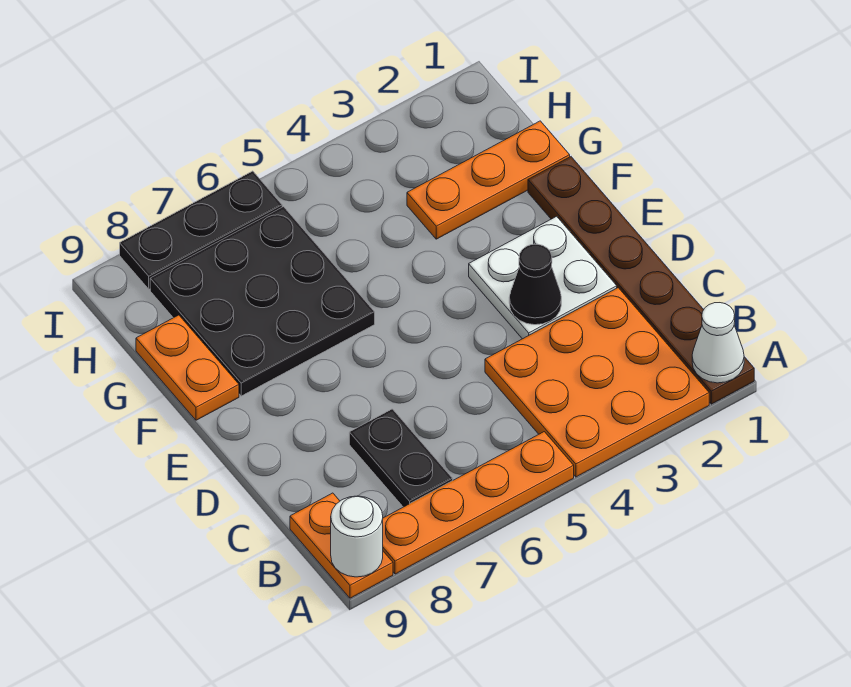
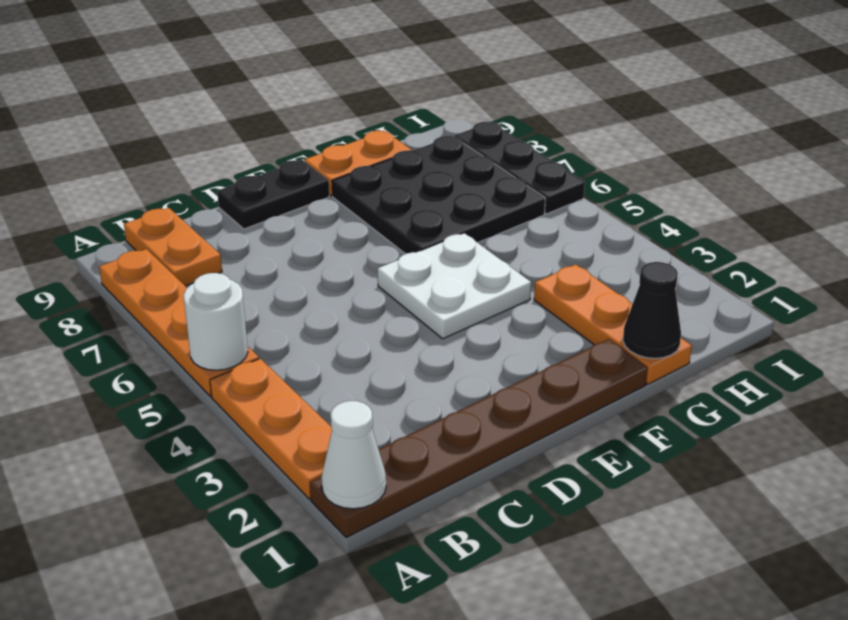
orange 3x3 plate [485,288,709,477] -> orange 1x3 plate [210,358,332,499]
orange 1x2 plate [290,493,393,598] -> orange 1x2 plate turned to [124,208,222,286]
white 1x1 round brick [331,496,383,577] -> white 1x1 round brick moved to [184,273,248,370]
black 1x2 plate [349,409,453,507] -> black 1x2 plate moved to [217,160,329,229]
white 2x2 plate [469,216,617,339] -> white 2x2 plate moved to [378,233,531,339]
black 1x1 cone [509,244,561,325] -> black 1x1 cone moved to [623,262,681,359]

